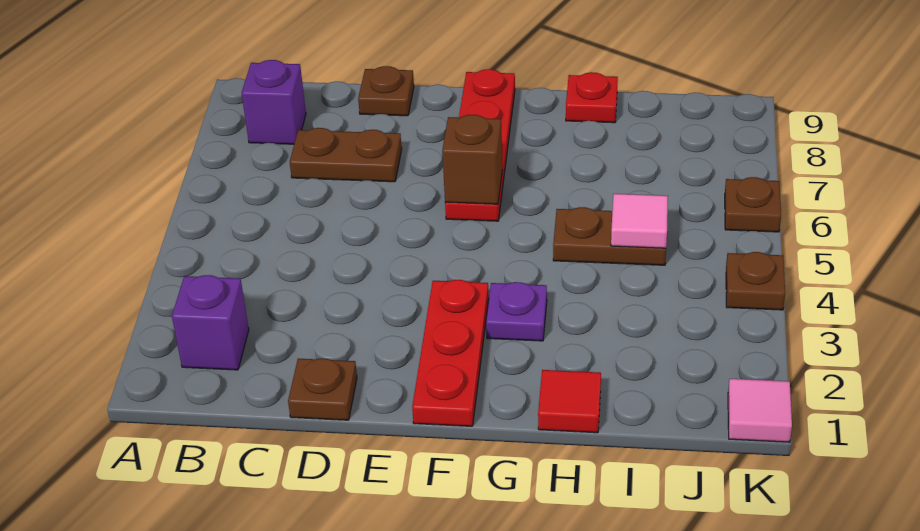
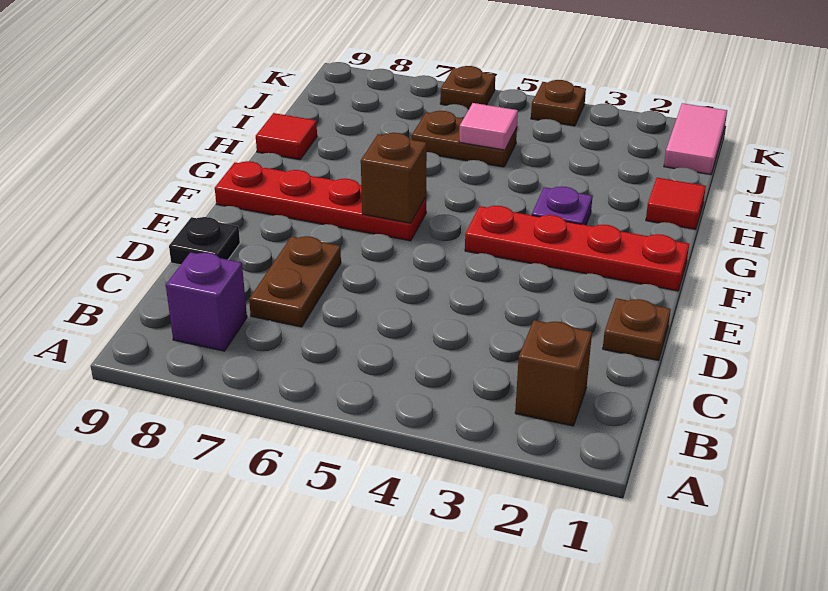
purple 1x1 brick [172,275,249,370] -> brown 1x1 brick [515,320,592,426]
brown 1x1 plate [358,66,414,116] -> black 1x1 plate [169,217,240,265]
red 1x3 plate [412,280,489,426] -> red 1x4 plate [465,206,689,291]
brown 1x2 plate [553,207,666,265] -> brown 1x2 plate turned to [412,111,517,167]
red 1x1 plate [566,72,618,123] -> red 1x1 tile [256,113,317,160]
pink 1x1 tile [728,379,792,442] -> pink 1x2 tile [664,103,727,174]

